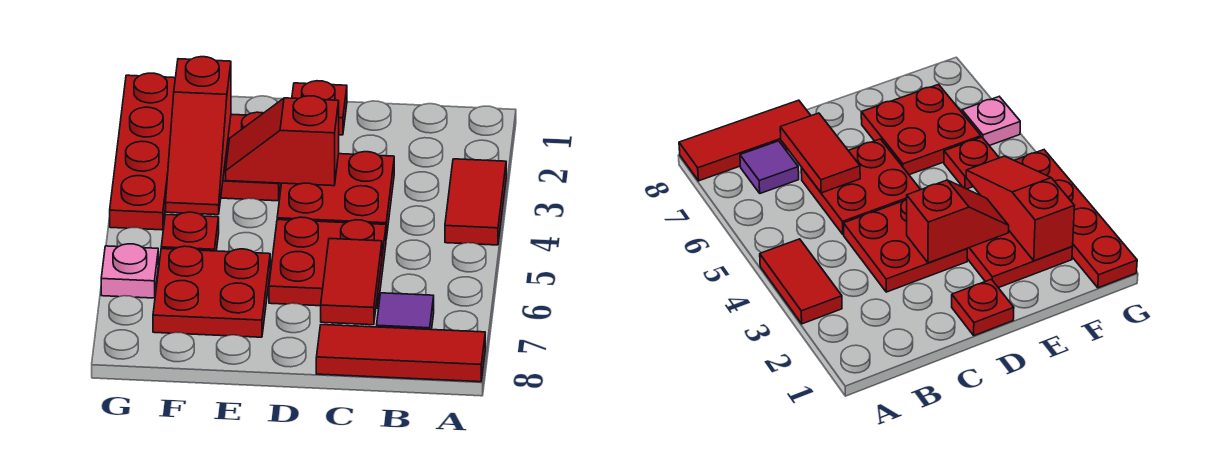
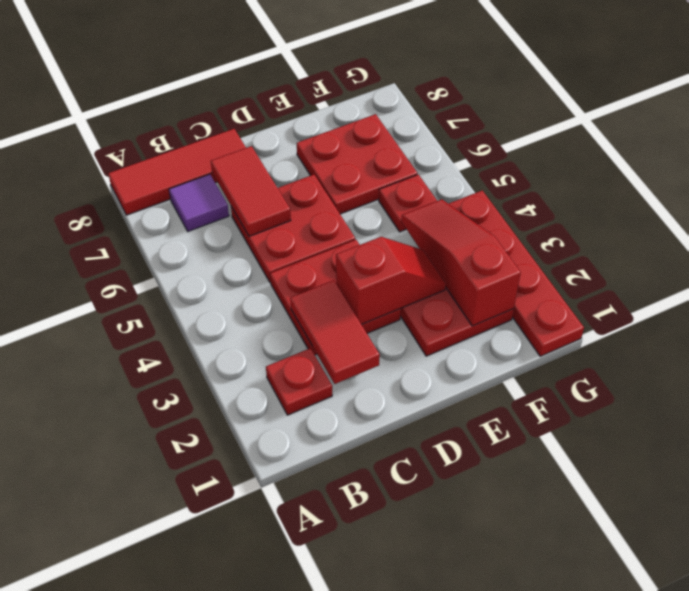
red 1x2 tile [445,159,506,245] -> red 1x2 tile moved to [290,280,380,384]
red 1x1 plate [292,81,347,135] -> red 1x1 plate moved to [266,348,332,415]
pink 1x1 plate [101,244,158,298] -> none

